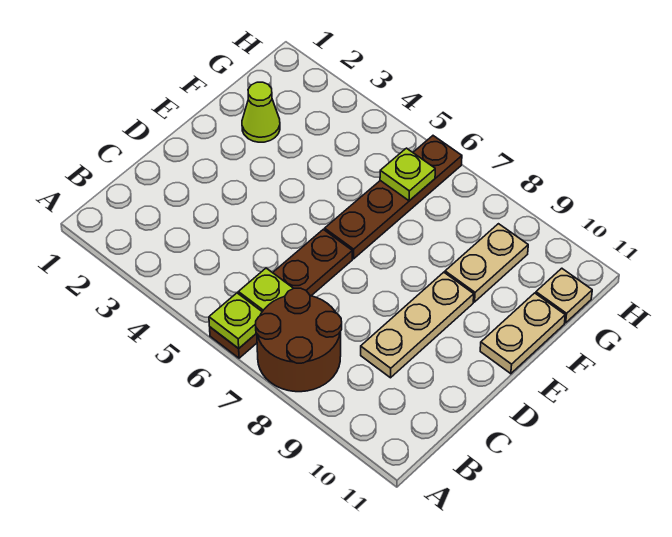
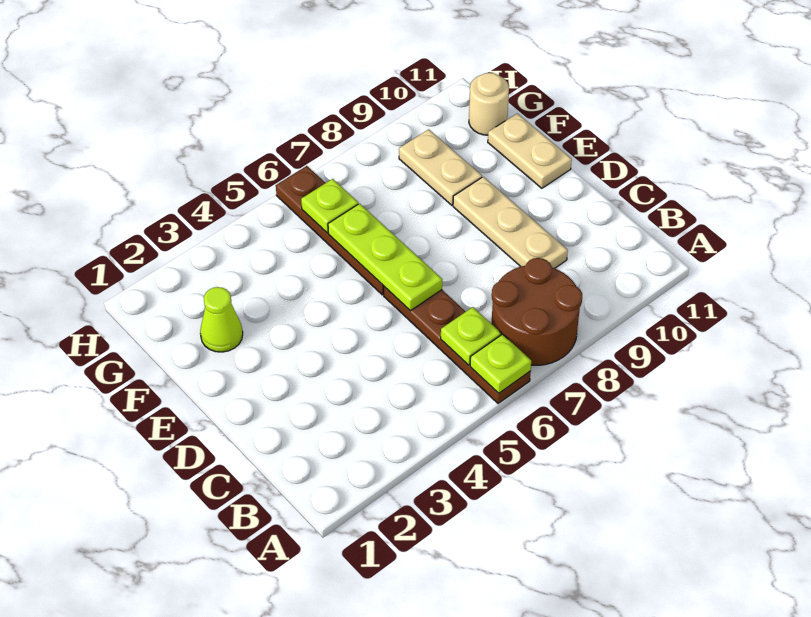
none -> lime 1x3 plate [328,204,442,311]
tan 1x1 plate [536,268,592,323] -> tan 1x1 round brick [469,73,509,135]

